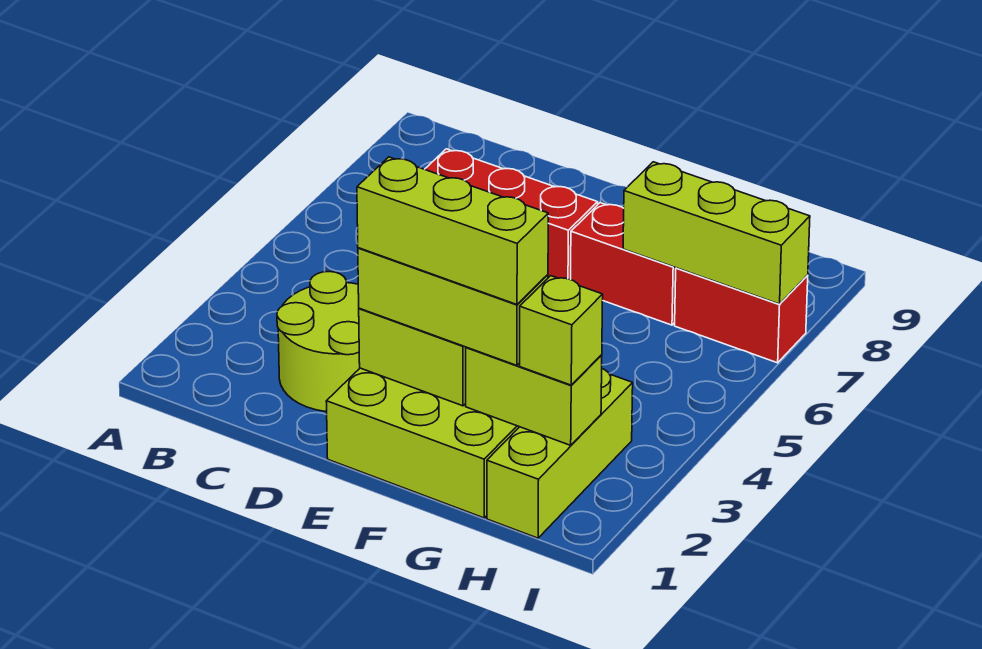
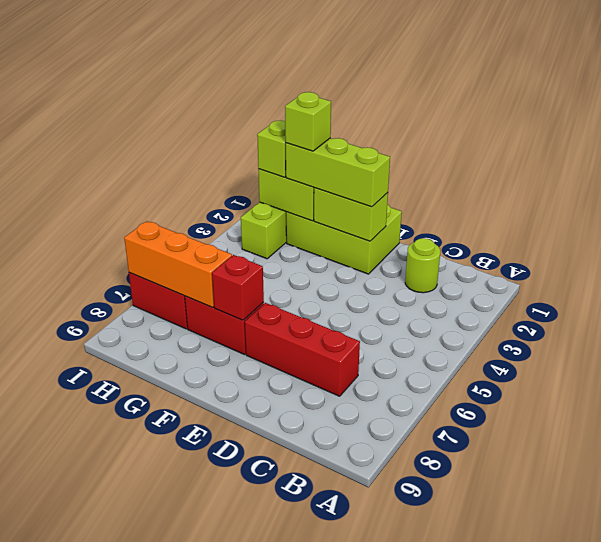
lime 2x2 round brick [277,272,360,412] -> lime 1x1 round brick [405,238,440,293]
lime 1x3 brick [357,157,548,304] -> lime 1x1 brick [285,92,331,151]
none -> red 1x1 brick [212,255,264,320]
lime 1x3 brick [623,162,810,304] -> orange 1x3 brick [124,221,232,308]

